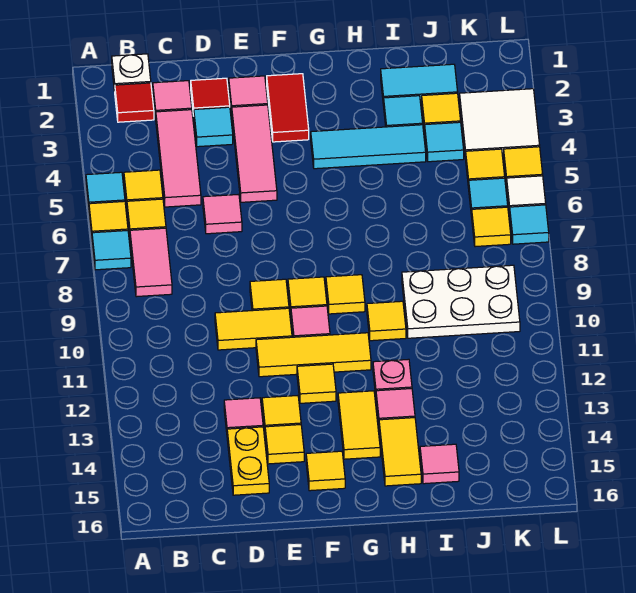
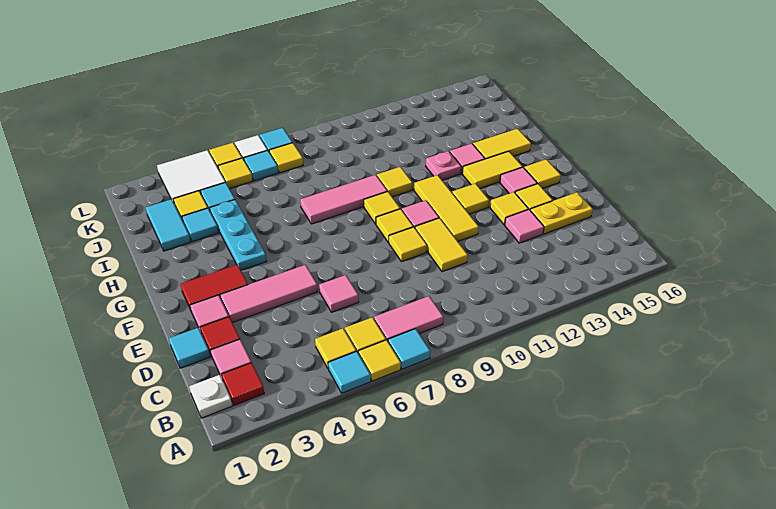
pink 1x3 tile [156,110,201,207] -> pink 1x3 tile moved to [300,175,387,224]
cyan 1x1 tile [194,107,233,147] -> cyan 1x1 tile moved to [169,328,210,368]
cyan 1x3 tile [311,125,426,169] -> cyan 1x3 plate [210,200,267,270]
white 2x3 plate [402,265,520,338] -> none
pink 1x1 tile [420,444,459,484] -> pink 1x1 tile moved to [500,167,537,194]

